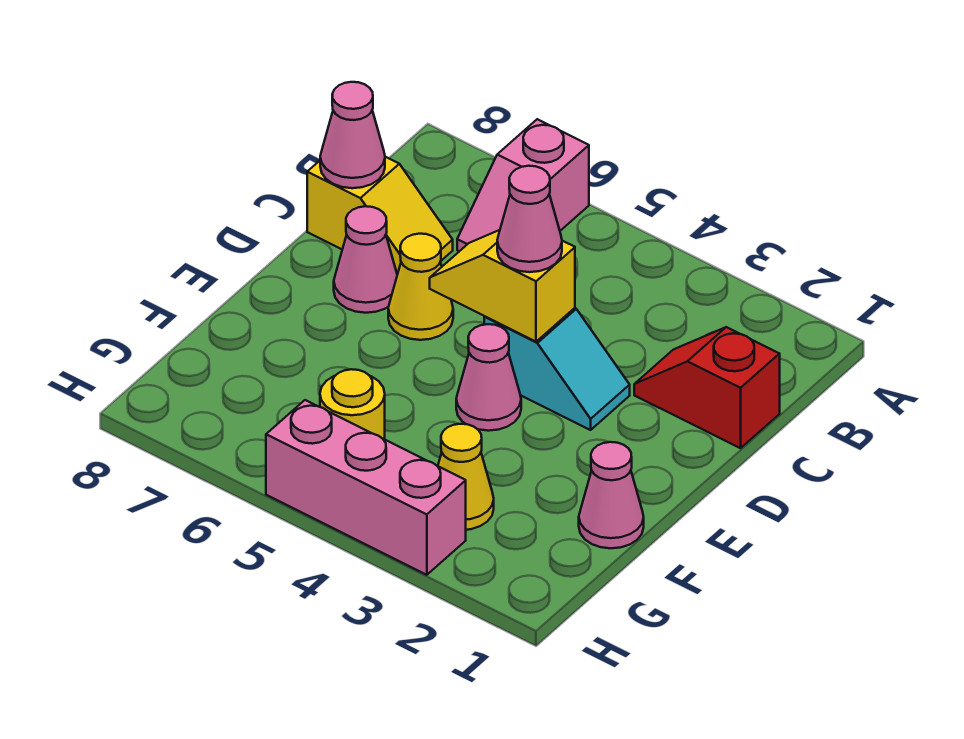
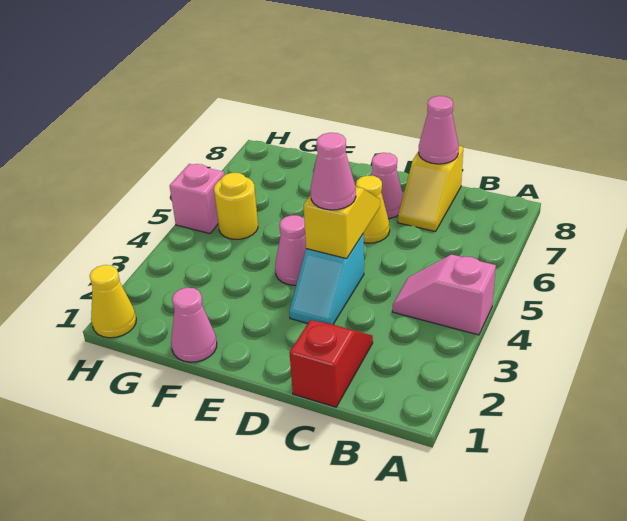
pink 1x2 slope [457,119,589,251] -> pink 1x2 slope moved to [392,254,496,335]
yellow 1x1 cone [438,424,494,530] -> yellow 1x1 cone moved to [90,265,136,338]
pink 1x3 brick [266,400,466,575] -> pink 1x1 brick [170,164,224,234]

